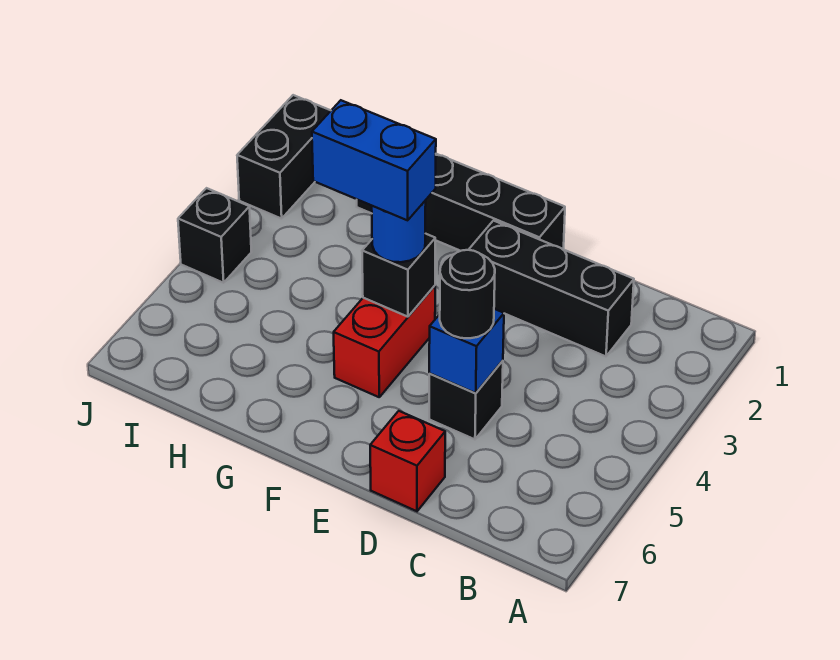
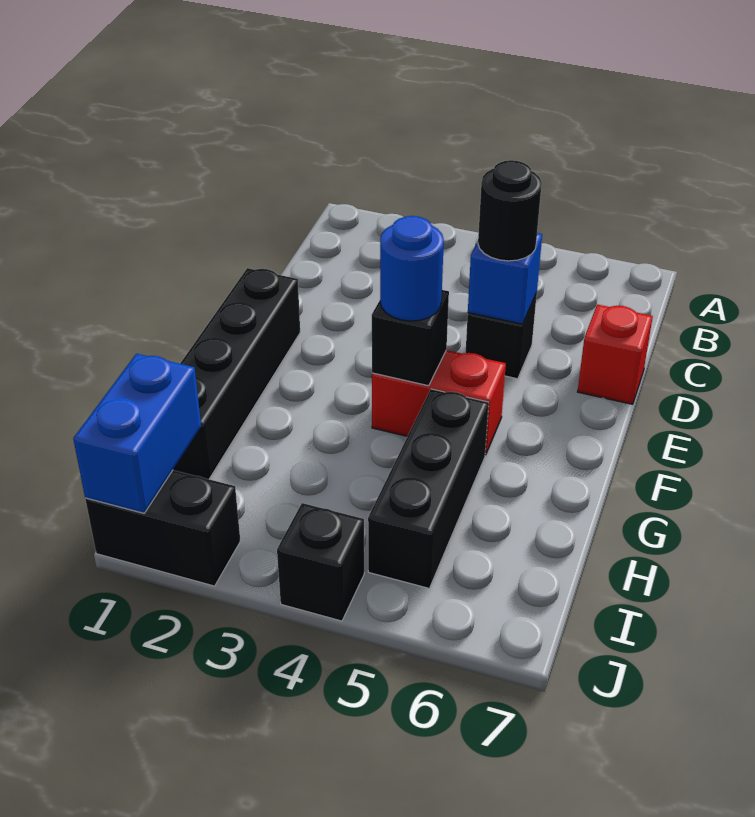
black 1x3 brick [469,221,634,356] -> black 1x3 brick moved to [368,389,489,588]
blue 1x2 brick [312,100,436,220] -> blue 1x2 brick moved to [73,354,201,513]

